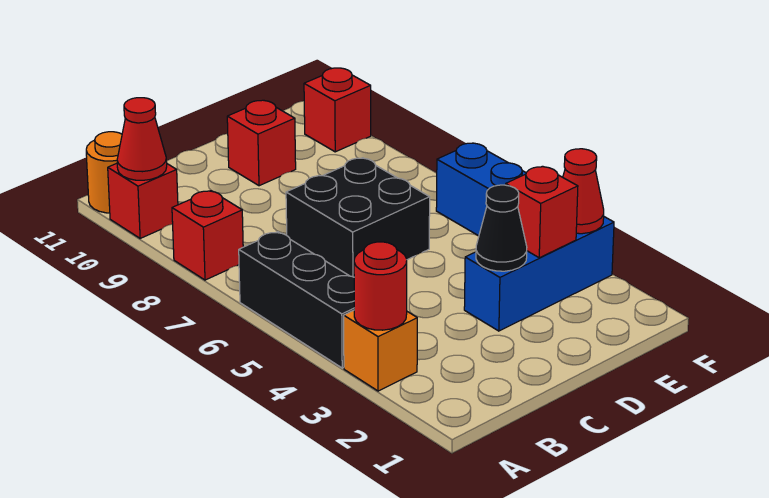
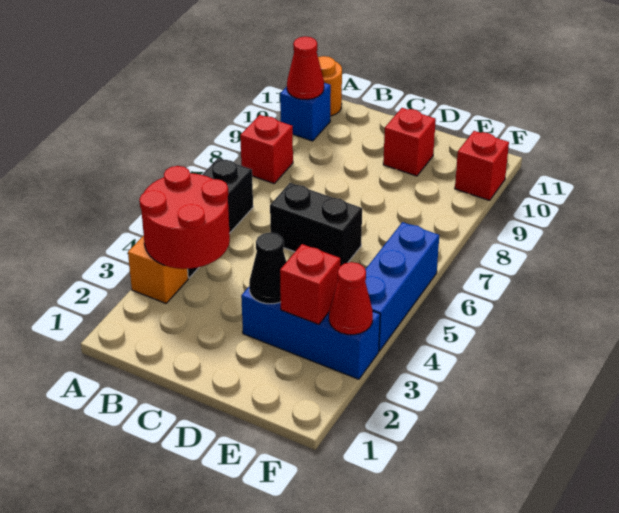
red 1x1 round brick [354,242,407,330] -> red 2x2 round brick [139,166,230,269]
red 1x1 brick [108,163,178,238] -> blue 1x1 brick [280,83,331,141]
black 2x2 brick [286,158,430,277] -> black 1x2 brick [270,183,362,266]

